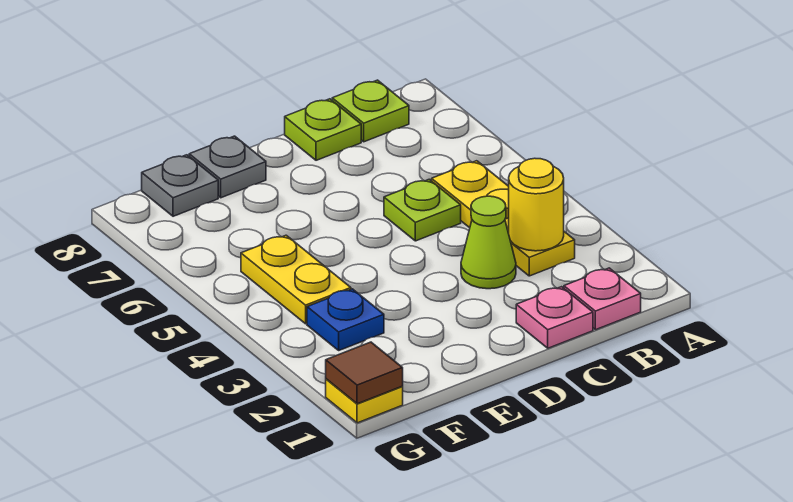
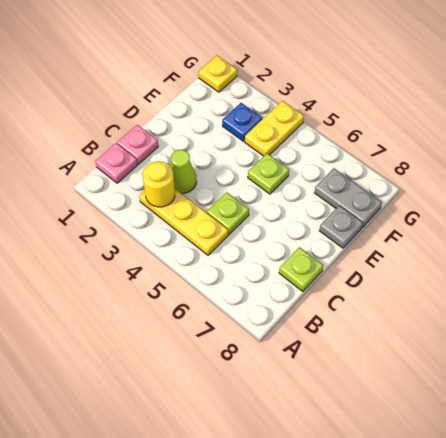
lime 1x1 plate [332,80,409,142] -> lime 1x1 plate moved to [248,154,289,194]
yellow 1x2 plate [241,235,351,324] -> yellow 1x2 plate turned to [245,101,304,156]
grey 1x1 plate [142,155,218,216] -> grey 1x2 plate [315,168,382,228]
brown 1x1 tile [326,342,403,404] -> none

